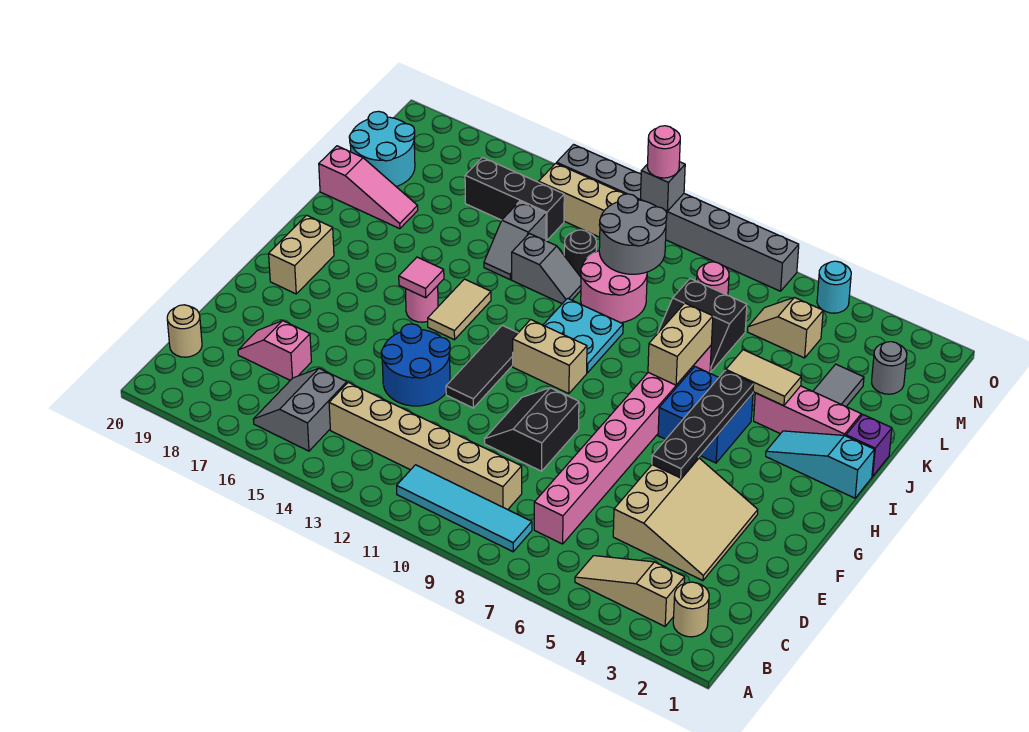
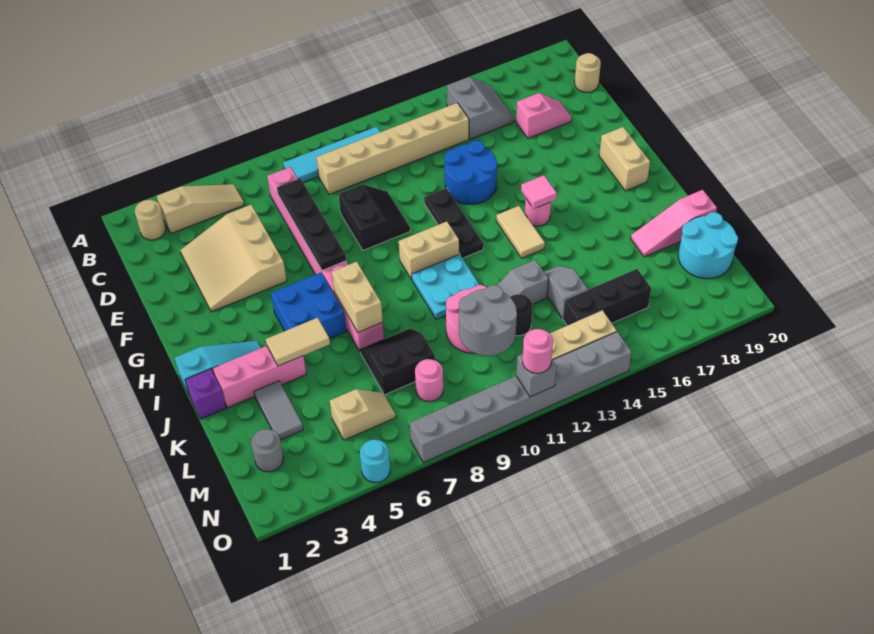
black 1x4 plate [652,371,754,478] -> black 1x4 plate moved to [277,178,346,270]
black 1x3 tile [446,325,518,408] -> black 1x3 plate [424,188,484,258]

